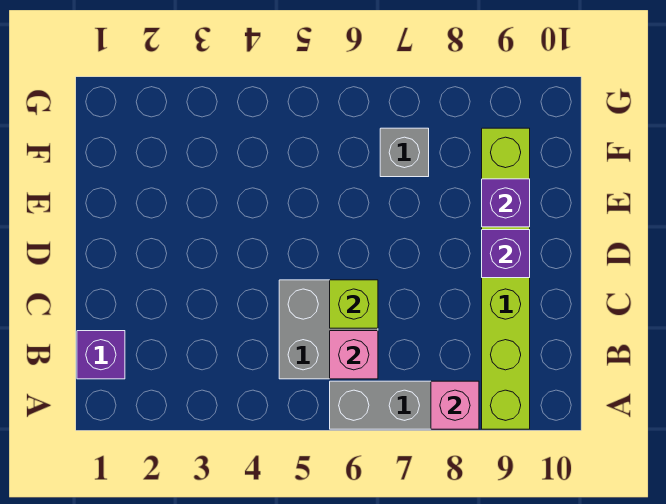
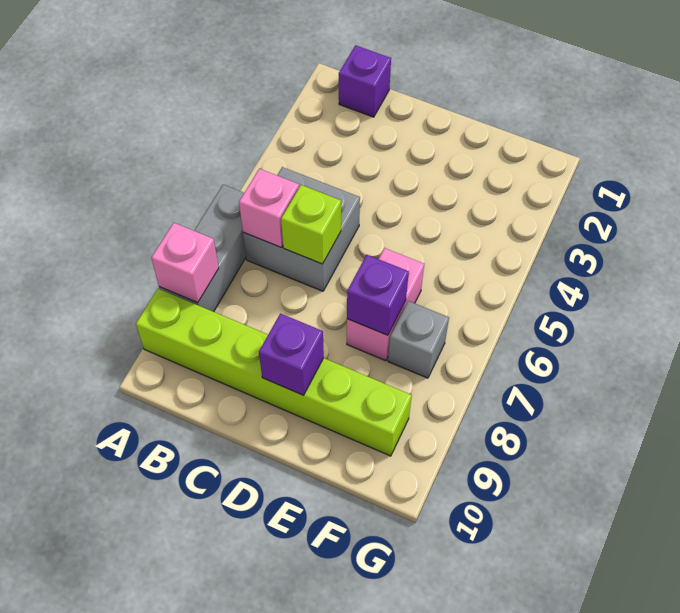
none -> pink 1x2 brick [347,248,424,361]
purple 1x1 brick [482,179,530,227] -> purple 1x1 brick moved to [347,255,409,335]

